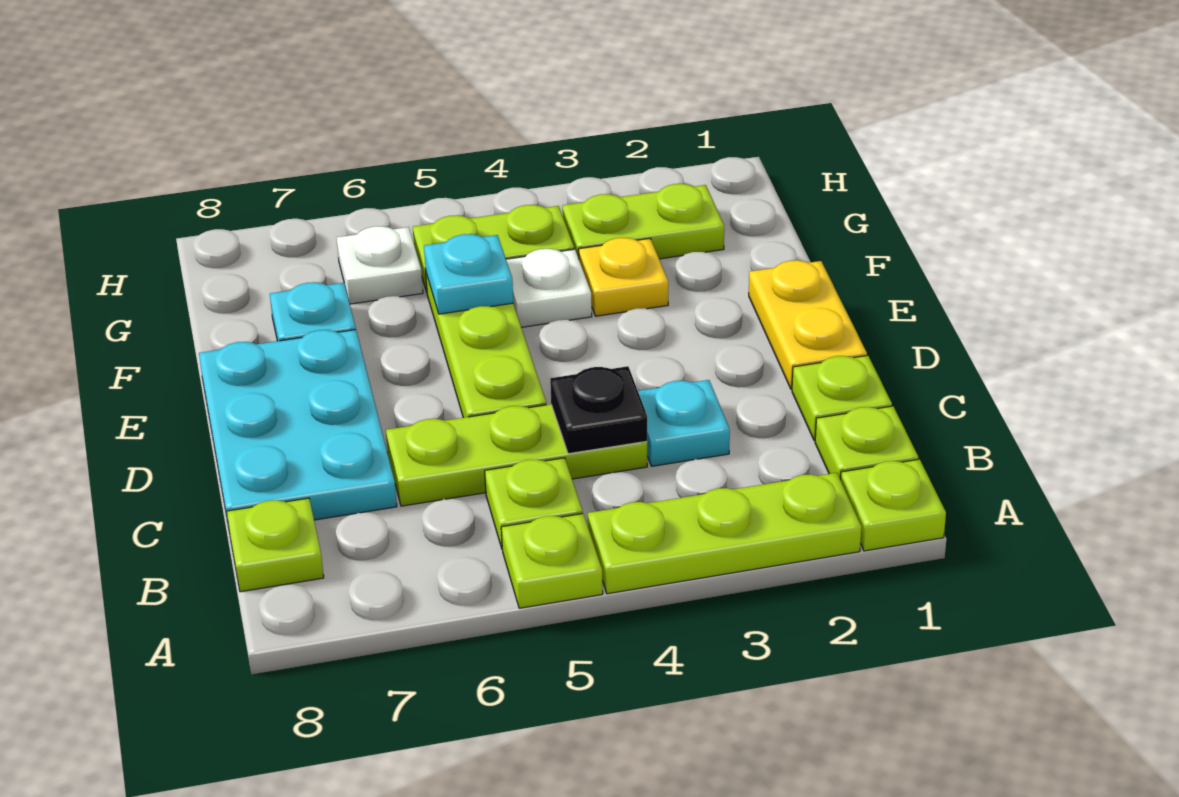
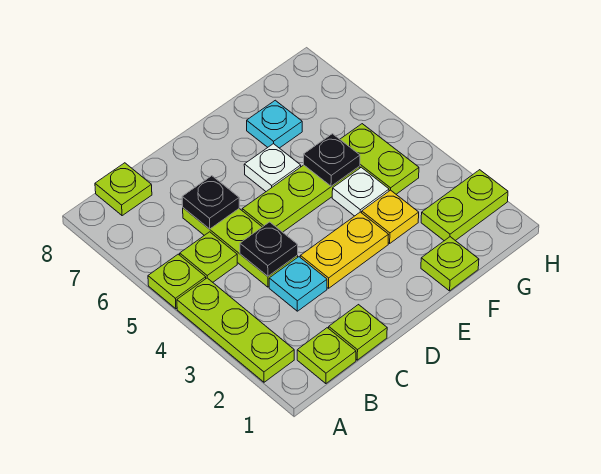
lime 1x1 plate [841,459,946,551] -> lime 1x1 plate moved to [421,237,479,291]
none -> black 1x1 plate [182,176,239,229]
cyan 2x3 plate [199,330,397,527] -> none
yellow 1x2 plate [749,260,867,389] -> yellow 1x2 plate moved to [300,212,389,288]
cyan 1x1 plate [424,234,513,314] -> black 1x1 plate [304,134,360,186]
lime 1x2 plate [562,184,724,259] -> lime 1x2 plate turned to [421,170,508,241]
white 1x1 plate [337,226,423,304] -> white 1x1 plate moved to [244,144,301,191]

